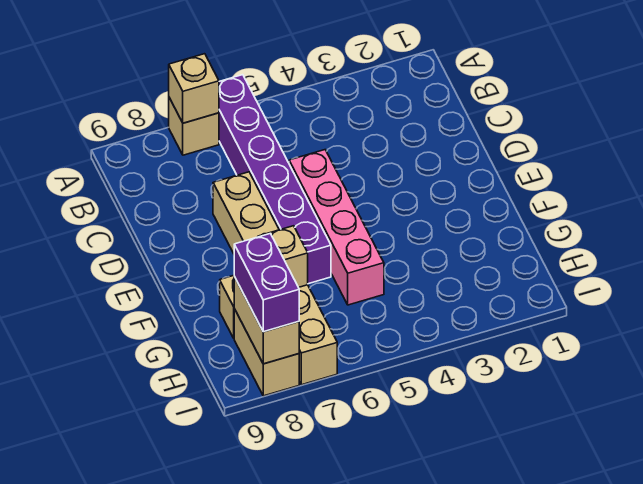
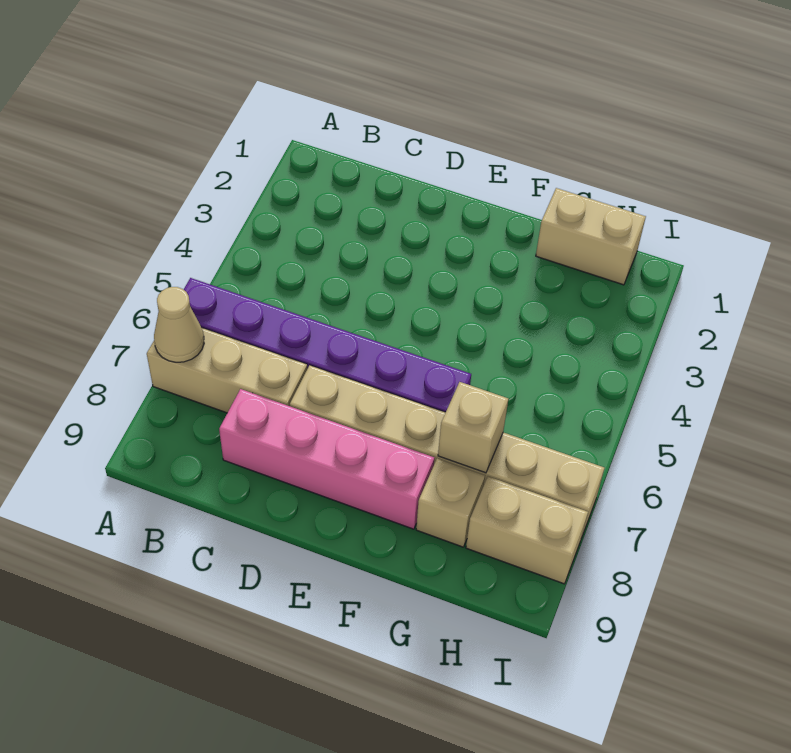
tan 1x1 brick [169,98,219,155] -> tan 1x3 brick [147,328,307,413]
tan 1x1 brick [169,54,219,123] -> tan 1x1 cone [154,287,204,362]
pink 1x4 brick [289,150,384,305] -> pink 1x4 brick moved to [219,389,434,529]
tan 1x2 brick [234,277,299,364] -> tan 1x2 brick moved to [536,188,646,285]
purple 1x2 brick [234,234,299,332] -> none

